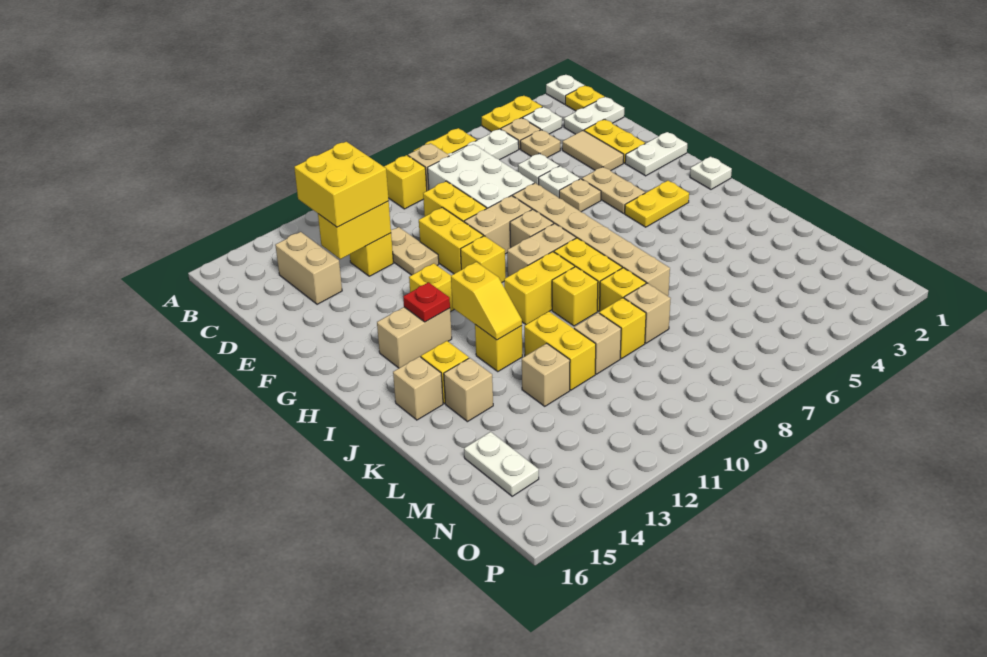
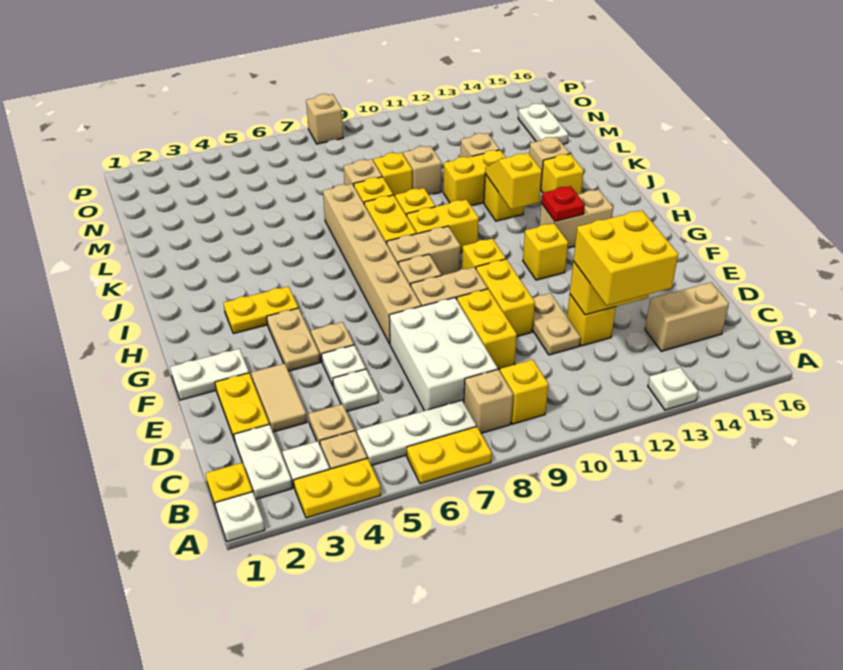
white 1x2 plate [564,97,624,134] -> white 1x2 plate turned to [234,424,292,499]
tan 1x2 brick [275,232,342,304] -> tan 1x2 brick turned to [645,282,729,351]
white 1x1 plate [690,157,732,189] -> white 1x1 plate moved to [648,367,698,410]
tan 1x1 brick [393,357,443,420] -> tan 1x1 brick moved to [306,94,343,144]
yellow 1x2 brick [524,312,596,390] -> yellow 1x2 brick turned to [443,150,506,206]

